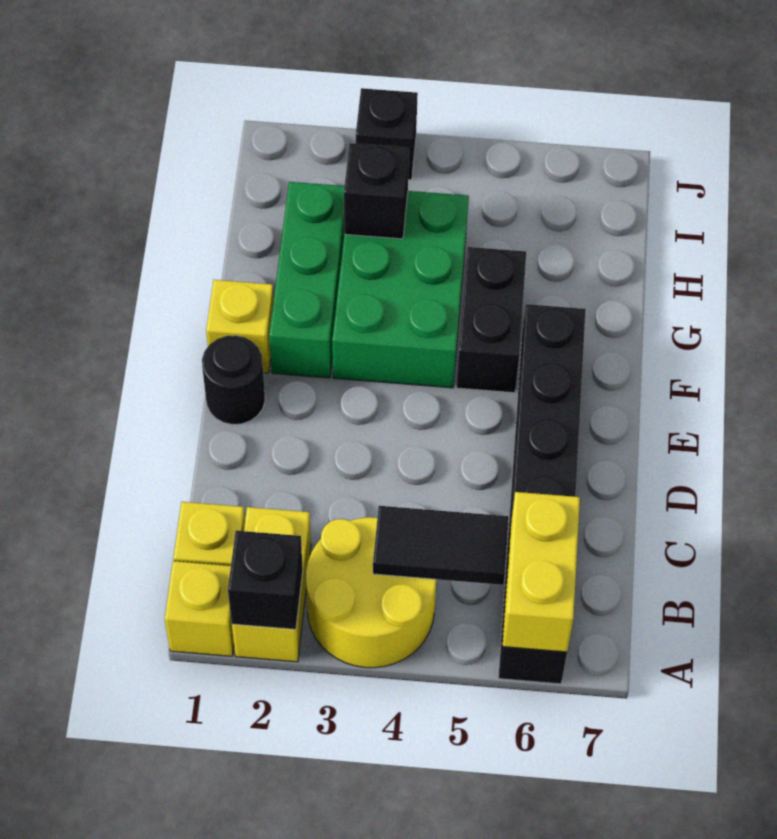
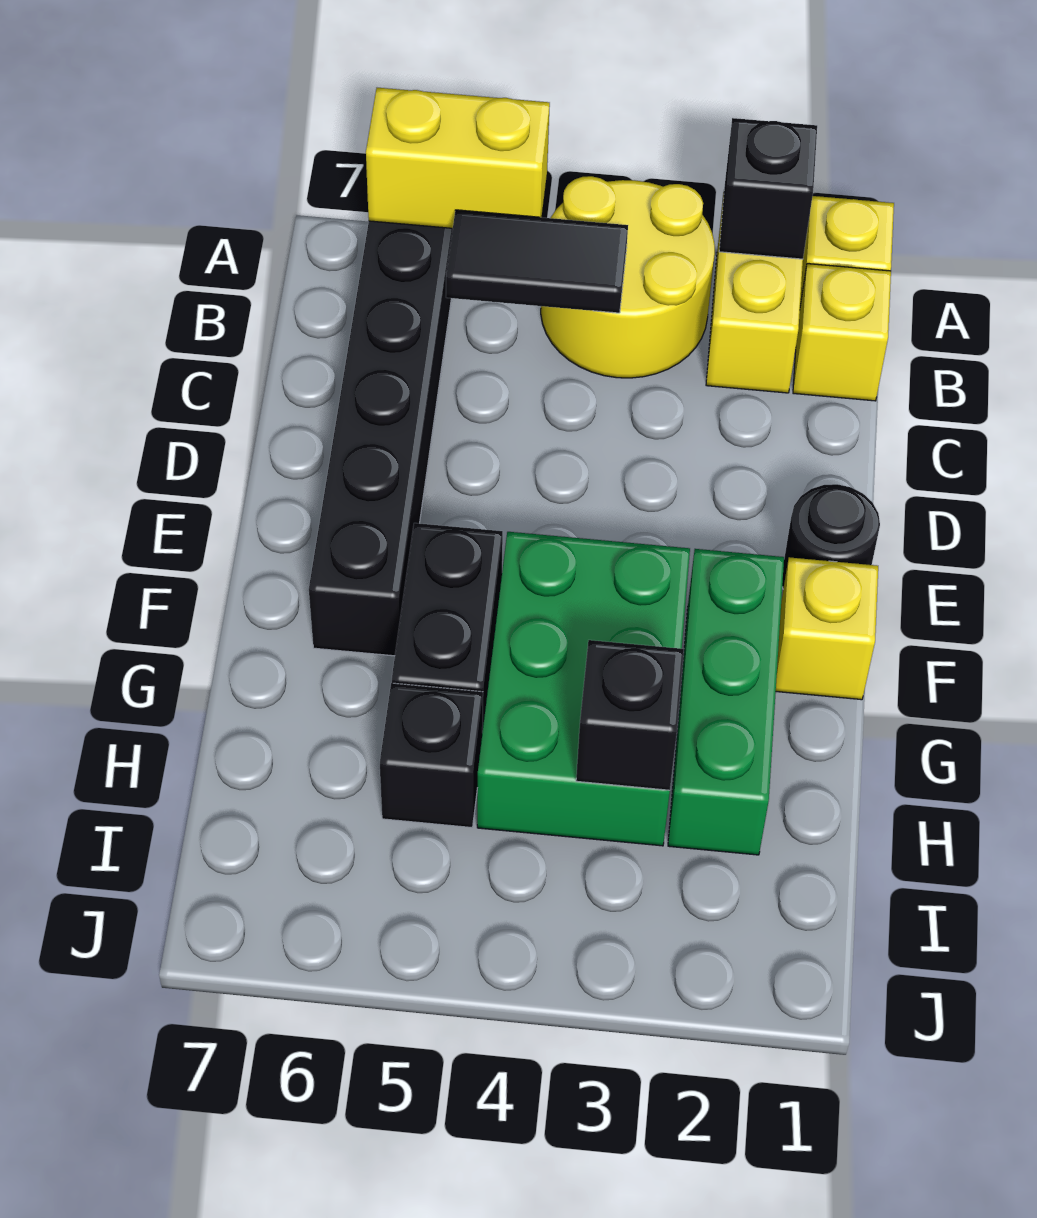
yellow 1x2 brick [502,492,580,652] -> yellow 1x2 brick turned to [366,88,550,228]
black 1x1 brick [356,88,418,180] -> black 1x1 brick moved to [380,683,483,828]

